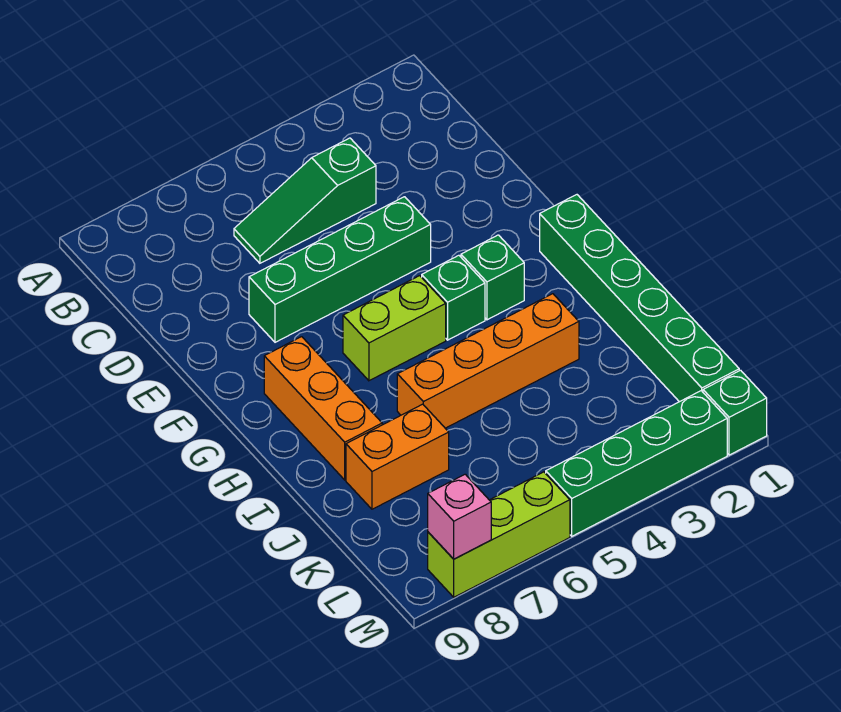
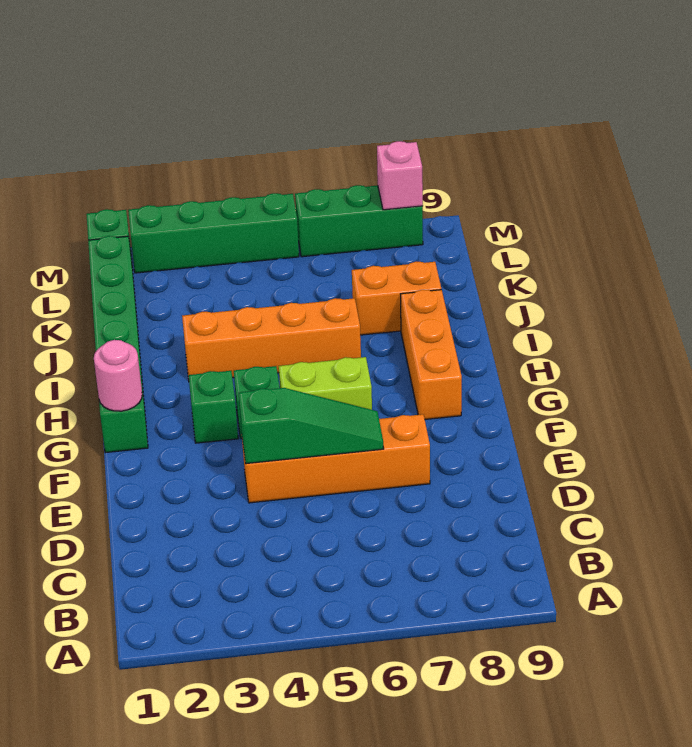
green 1x3 slope [234,138,376,263] -> green 1x3 slope moved to [239,388,384,464]
green 1x4 brick [249,197,431,342] -> orange 1x4 brick [242,414,430,503]
none -> pink 1x1 round brick [94,340,142,411]
lime 1x3 brick [428,472,570,597] -> green 1x3 brick [295,185,423,257]

